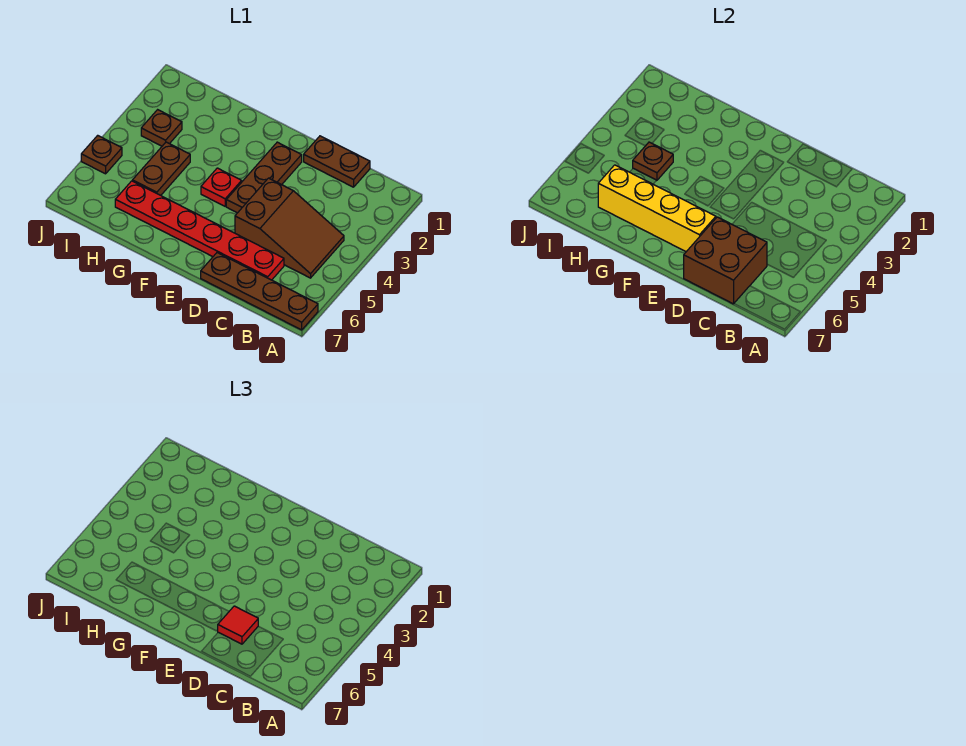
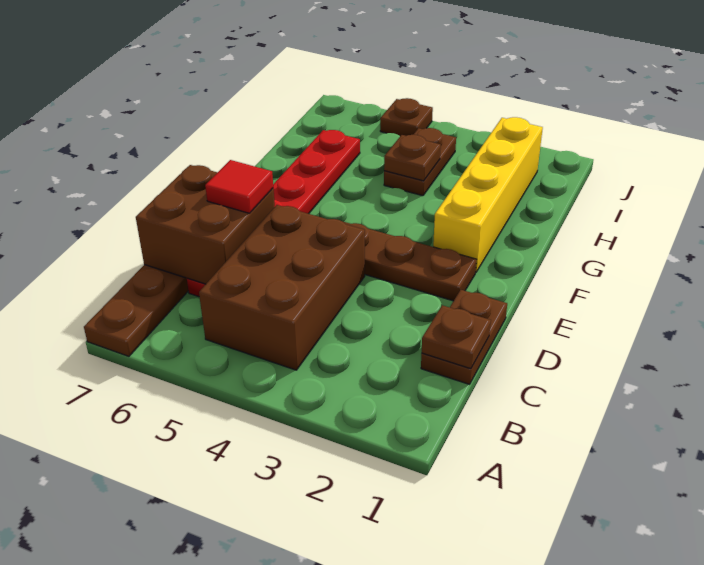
brown 2x3 slope [235,178,344,278] -> brown 2x3 brick [199,205,365,370]
yellow 1x4 brick [598,165,716,252] -> yellow 1x4 brick moved to [433,117,543,272]
red 1x1 plate [201,168,242,206] -> none
brown 1x2 plate [132,142,190,195] -> brown 1x2 plate turned to [384,128,456,196]
brown 1x1 plate [141,110,182,146] -> brown 1x1 plate moved to [422,305,491,369]

